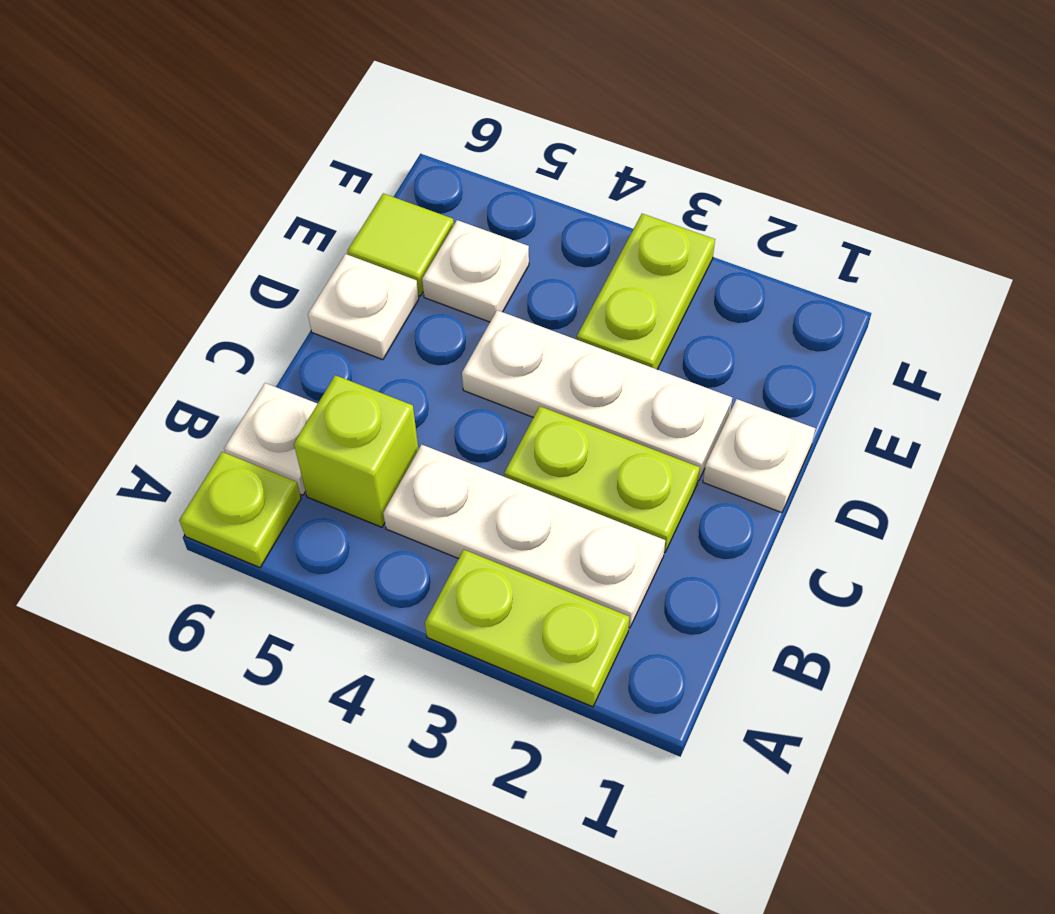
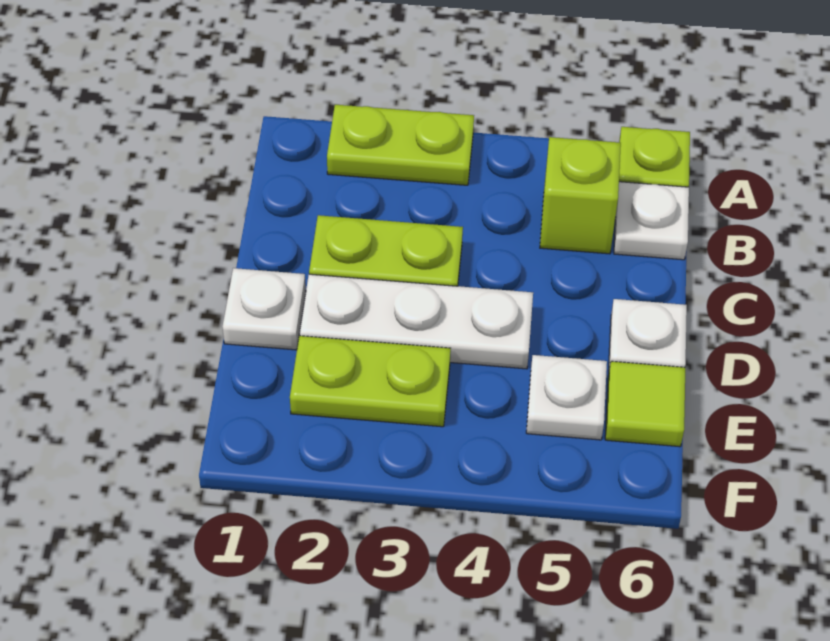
white 1x3 plate [383,445,665,628] -> none
lime 1x2 plate [577,214,715,369] -> lime 1x2 plate turned to [290,336,451,427]

